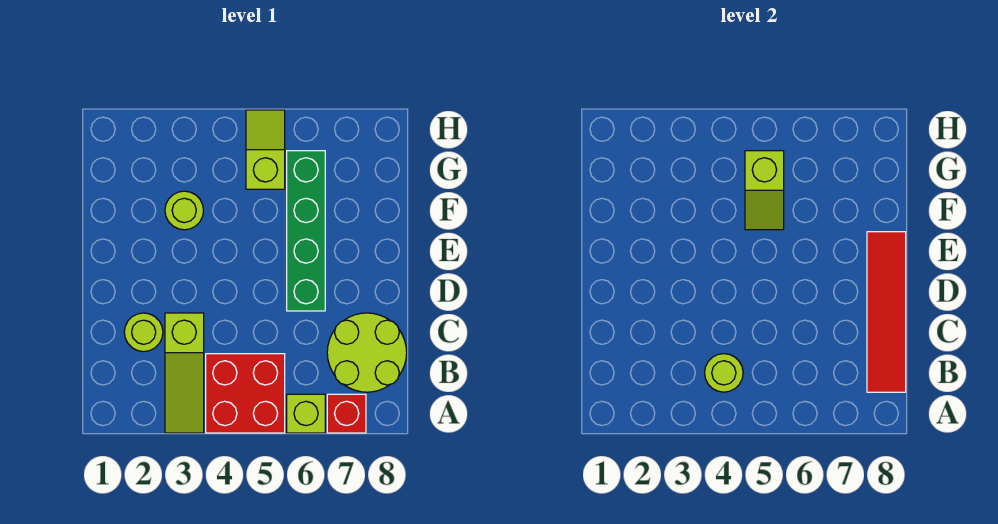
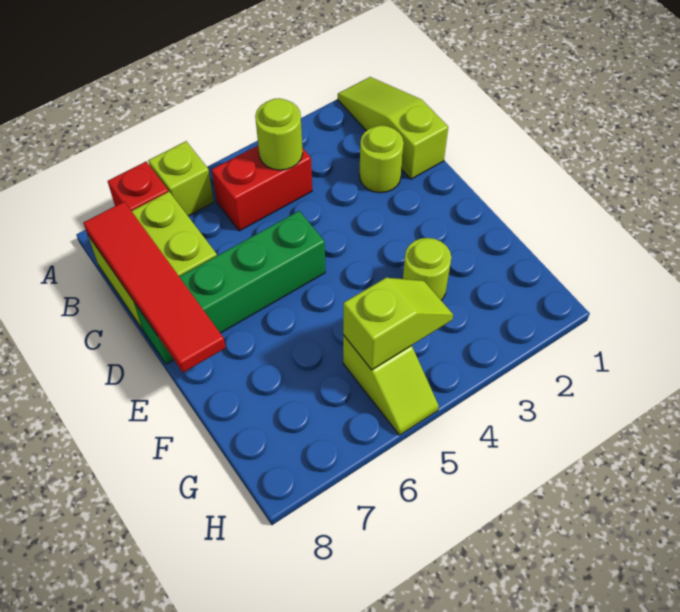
lime 1x3 slope [165,313,204,433] -> lime 1x3 slope moved to [338,77,448,179]
red 2x2 brick [206,354,285,433] -> red 1x2 brick [212,146,312,231]
lime 2x2 round brick [327,313,407,392] -> lime 2x2 brick [88,192,217,329]
green 1x4 brick [287,151,325,311] -> green 1x4 brick turned to [134,211,325,364]
lime 1x2 slope [745,151,784,230] -> lime 1x2 slope turned to [343,278,453,370]

